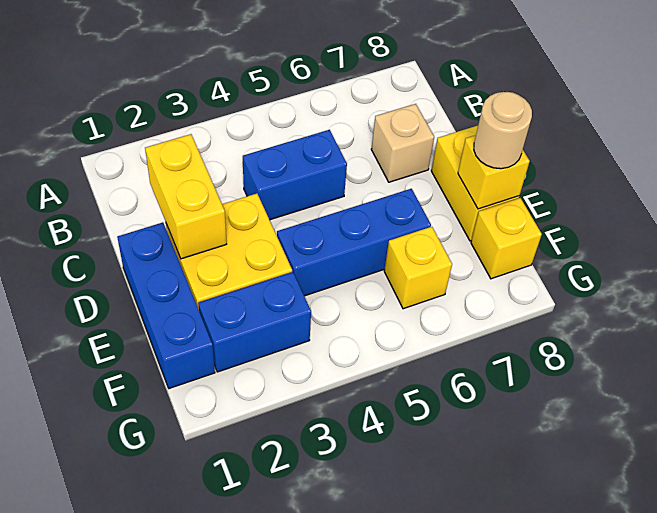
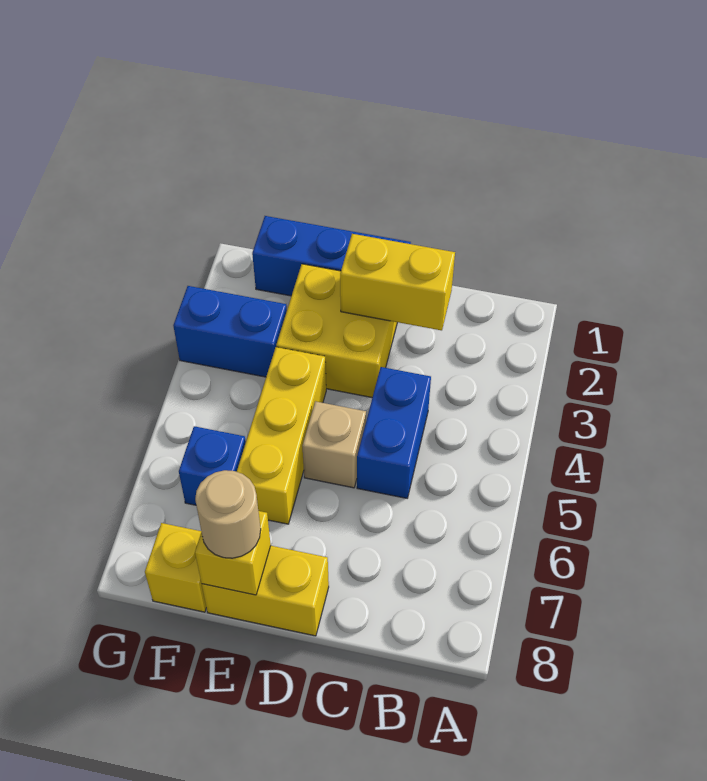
tan 1x1 brick [371,104,434,182] -> tan 1x1 brick moved to [302,401,366,488]
blue 1x3 brick [277,189,431,296] -> yellow 1x3 brick [237,347,326,524]
blue 1x2 brick [198,272,311,372] -> blue 1x2 brick turned to [173,286,287,377]
yellow 1x1 brick [384,227,452,309] -> blue 1x1 brick [179,426,246,505]

